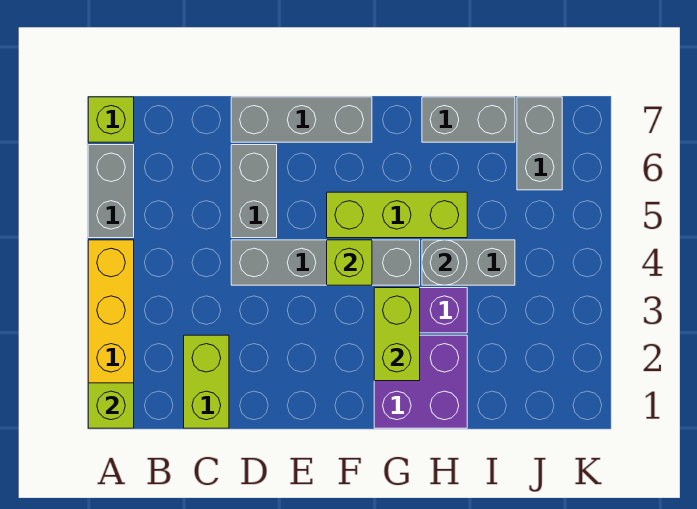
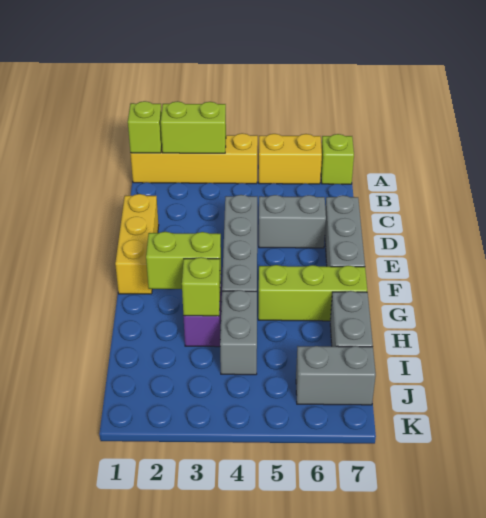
grey 1x2 brick [88,145,134,238] -> yellow 1x2 brick [259,134,322,184]
lime 1x2 brick [184,335,229,428] -> lime 1x2 brick moved to [161,101,226,153]
none -> yellow 1x3 brick [115,194,159,294]
lime 1x1 brick [327,240,372,285] -> lime 1x1 brick moved to [182,257,220,316]
lime 1x3 brick [327,192,467,238] -> lime 1x3 brick turned to [258,265,367,321]
purple 2x2 brick [374,335,467,428] -> none
grey 1x1 round brick [422,240,467,285] -> none

